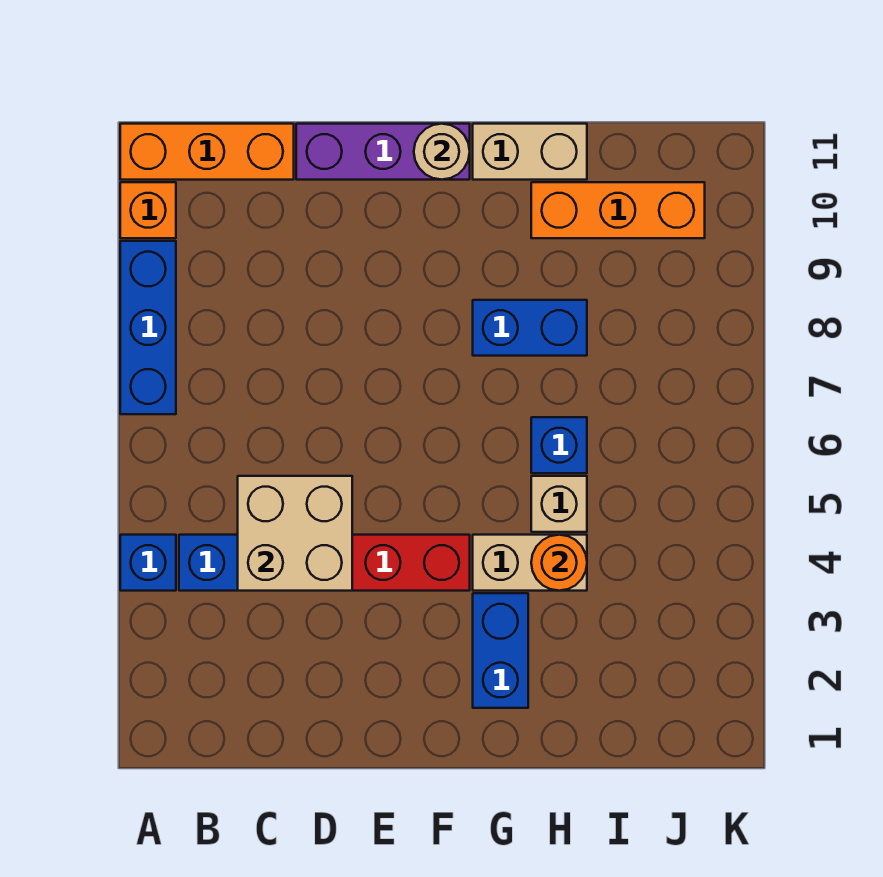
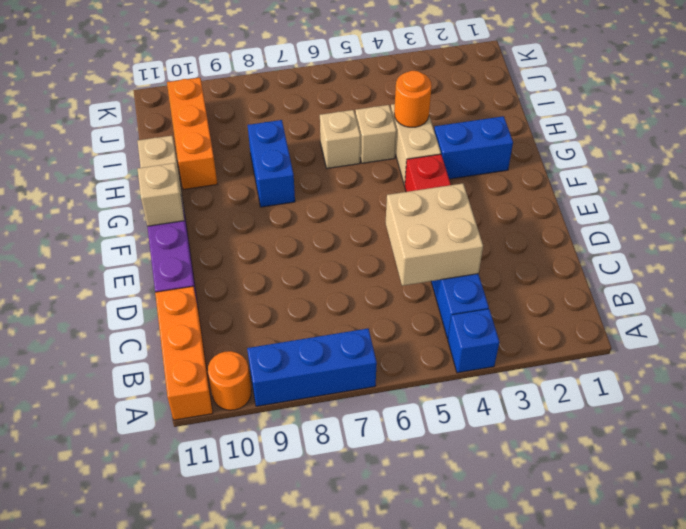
orange 1x1 brick [120,182,176,238] -> orange 1x1 round brick [208,351,251,410]
tan 1x1 round brick [414,124,470,180] -> tan 1x1 brick [138,163,184,226]
blue 1x1 brick [531,417,587,473] -> tan 1x1 brick [320,110,360,168]

